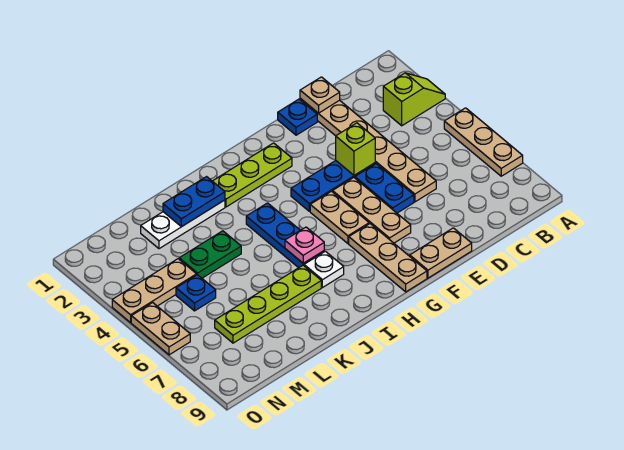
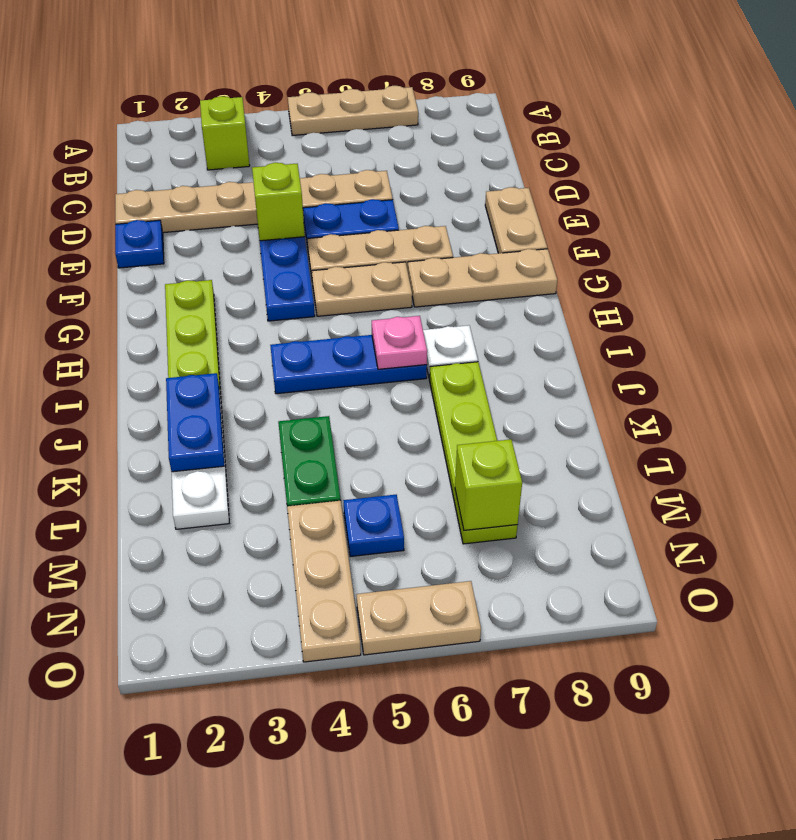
tan 1x1 plate [300,77,340,113] -> none
none -> lime 1x1 brick [455,439,522,530]

